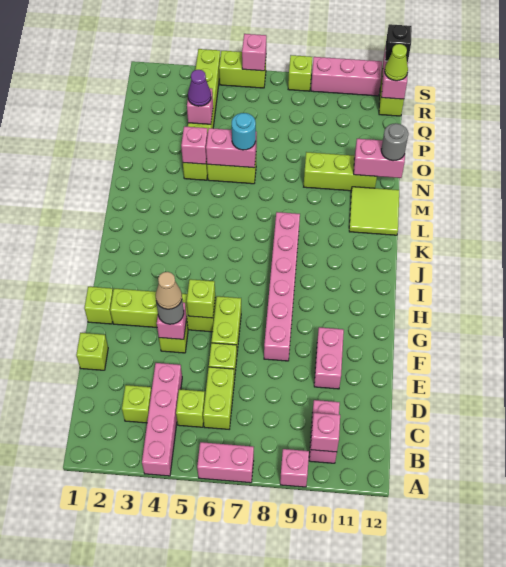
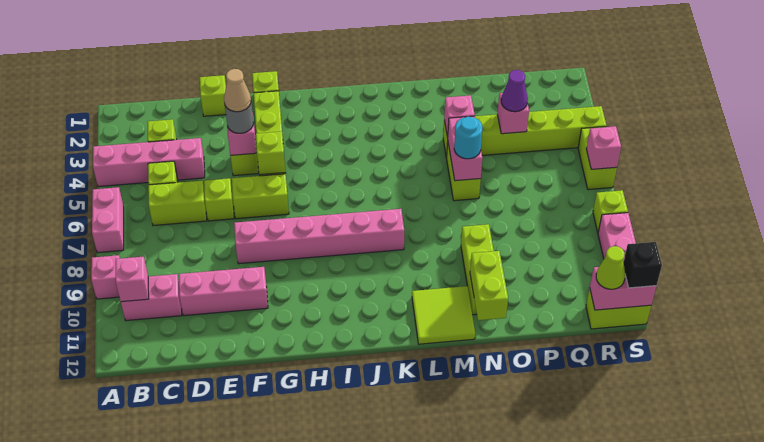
pink 1x2 brick [314,327,344,389] -> pink 1x3 brick [179,267,268,316]
pink 1x2 brick [354,139,405,178] -> lime 1x2 brick [470,251,508,320]
grey 1x1 round brick [381,123,408,161] -> none

